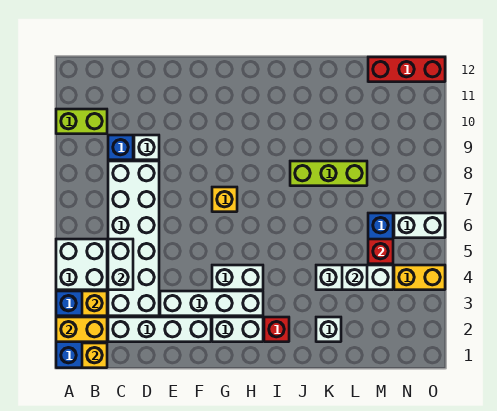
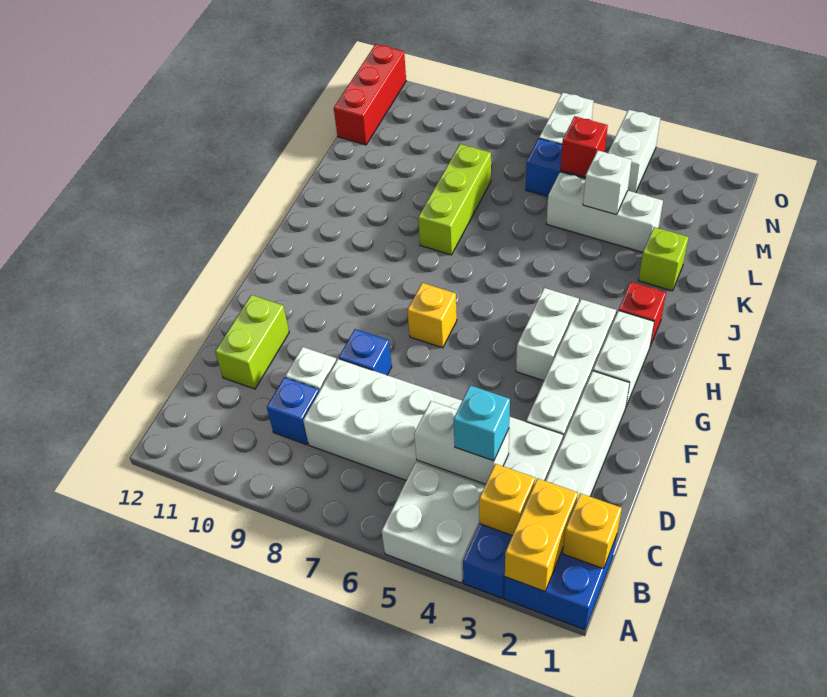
lime 1x2 brick [56,109,107,134] -> lime 1x2 brick moved to [215,295,289,389]
none -> cyan 1x1 brick [454,386,510,461]
none -> blue 1x1 brick [339,329,392,375]
white 1x1 brick [316,317,341,342] -> lime 1x1 brick [639,227,688,291]
white 1x3 brick [316,265,393,290] -> white 1x3 brick turned to [546,172,663,252]
yellow 1x2 brick [394,265,445,290] -> white 1x2 brick [608,110,660,193]

